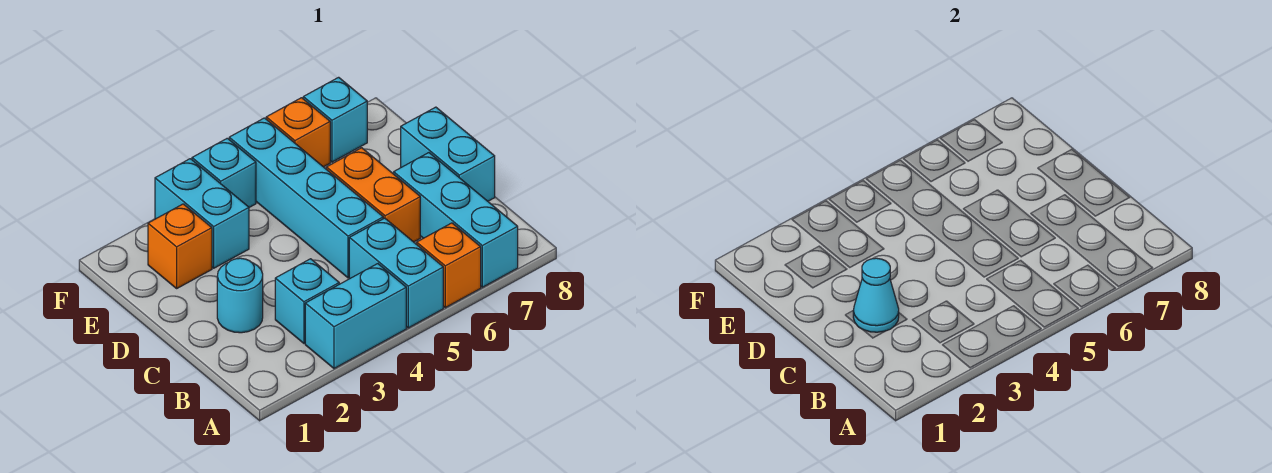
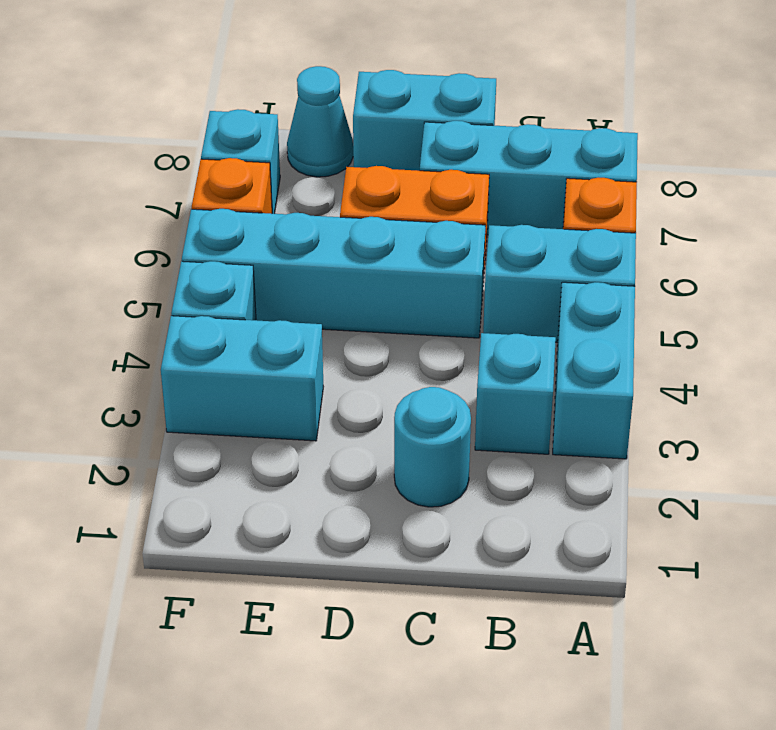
cyan 1x1 cone [853,258,899,332] -> cyan 1x1 cone moved to [287,66,353,177]
orange 1x1 brick [148,204,212,288] -> none

